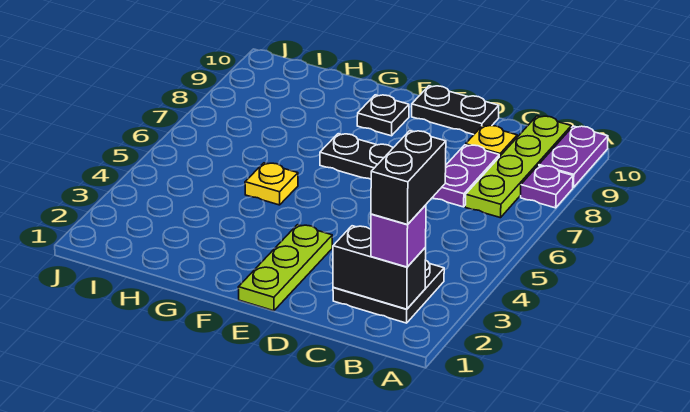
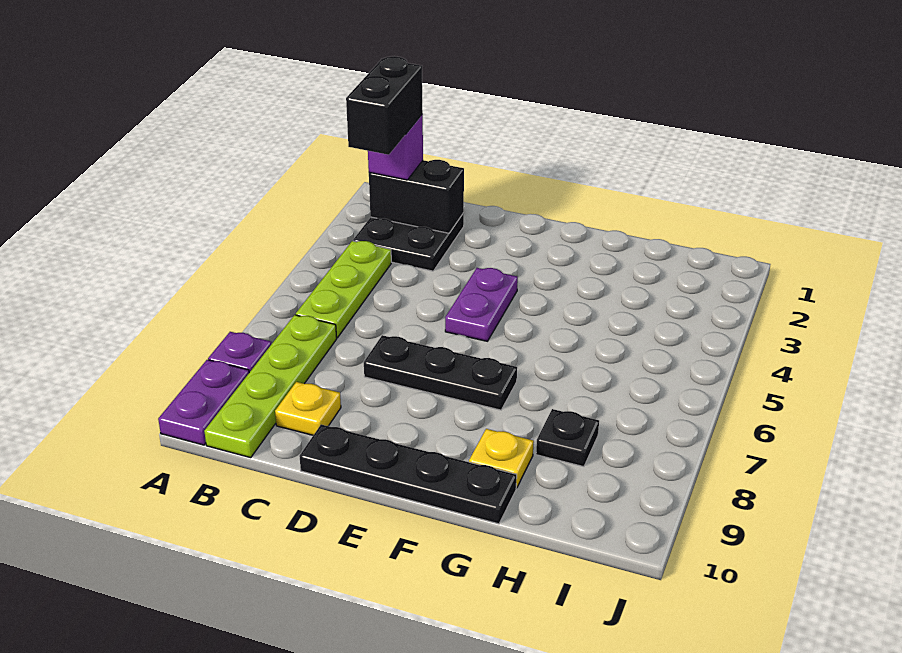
purple 1x2 plate [432,145,499,207] -> purple 1x2 plate moved to [445,268,518,341]
black 1x2 plate [412,86,499,135] -> black 1x4 plate [299,424,517,524]
lime 1x3 plate [238,225,332,311] -> lime 1x3 plate moved to [296,241,391,338]
black 1x1 plate [357,95,409,136] -> black 1x1 plate moved to [536,409,599,467]
yellow 1x1 plate [245,163,298,205] -> yellow 1x1 plate moved to [469,429,534,488]

